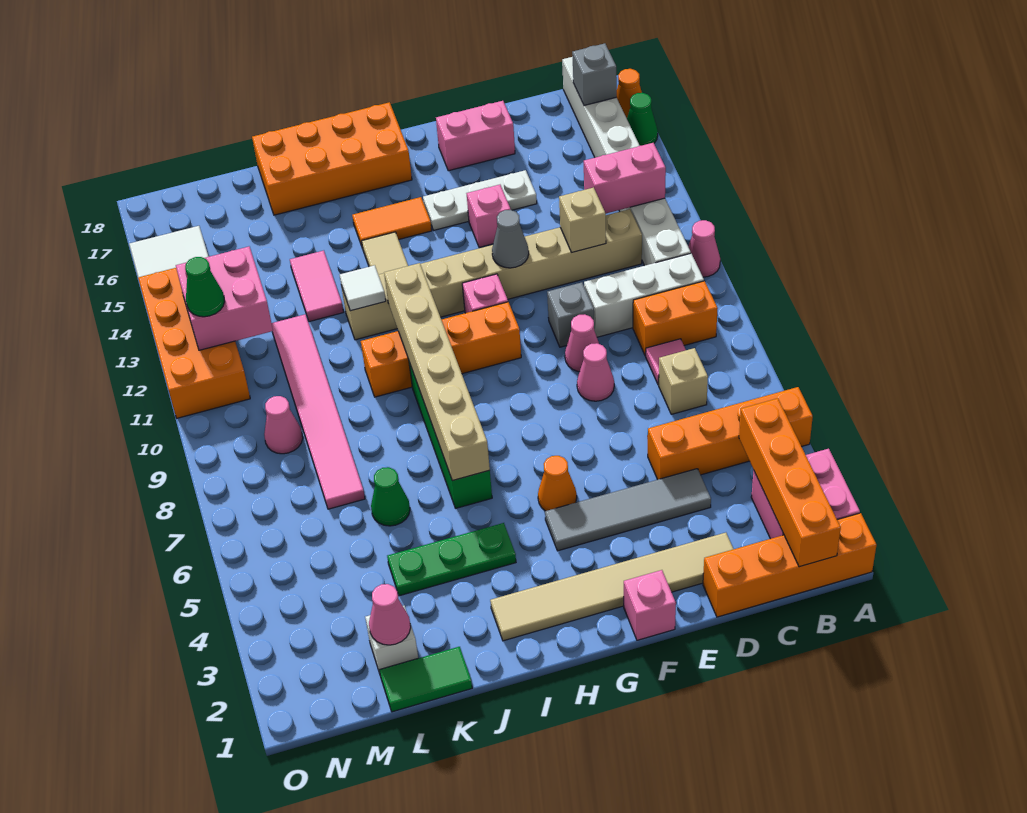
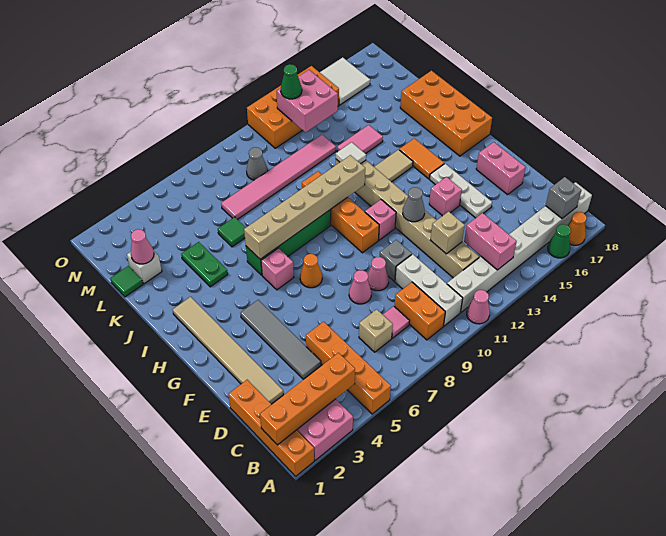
pink 1x1 brick [624,570,676,640] -> pink 1x1 brick moved to [261,248,294,290]
orange 1x1 cone [538,456,577,511] -> orange 1x1 cone moved to [300,254,322,288]
green 1x3 plate [387,523,516,596] -> green 1x2 plate [181,242,228,287]
green 1x2 tile [380,647,472,712] -> green 1x1 tile [110,266,143,297]
green 1x1 cone [371,467,410,526] -> green 1x1 tile [218,217,246,247]
pink 1x1 cone [264,396,303,454] -> grey 1x1 cone [246,147,267,180]

